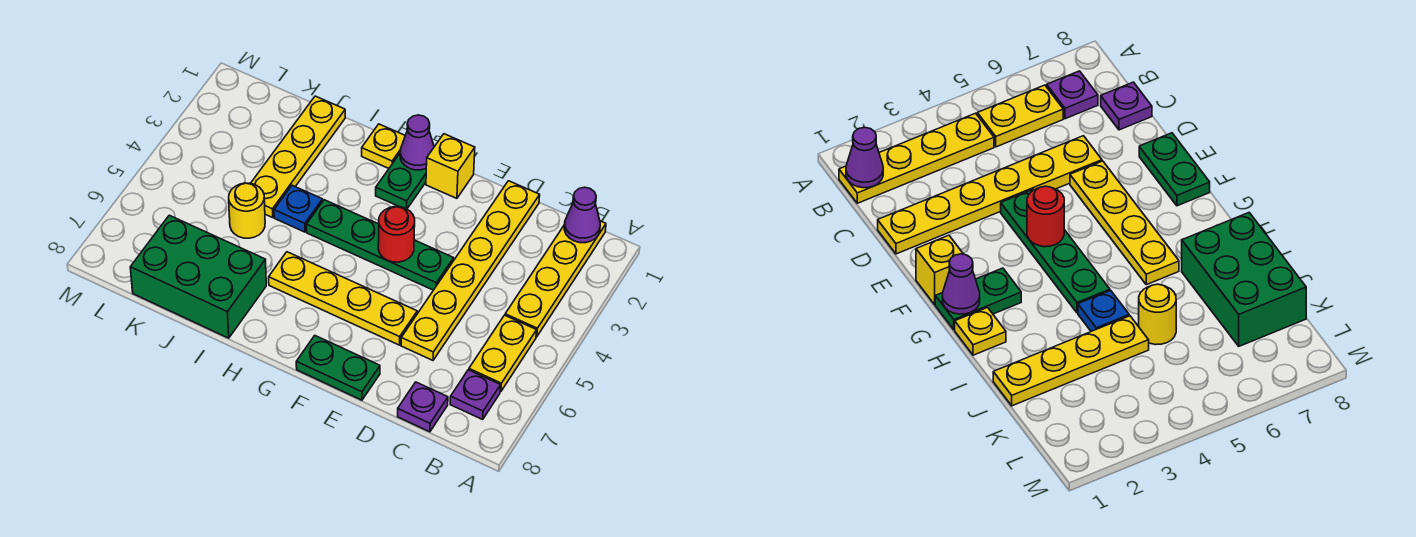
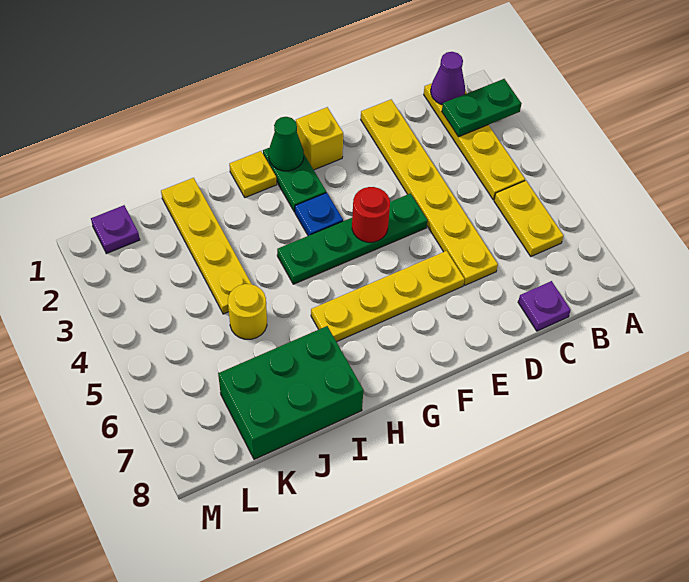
purple 1x1 plate [450,370,501,419] -> purple 1x1 plate moved to [91,205,140,254]
green 1x2 plate [296,336,380,400] -> green 1x2 plate moved to [442,79,522,137]
purple 1x1 cone [400,115,434,170] -> green 1x1 cone [269,117,304,171]
blue 1x1 plate [274,185,323,232] -> blue 1x1 plate moved to [295,193,343,236]

